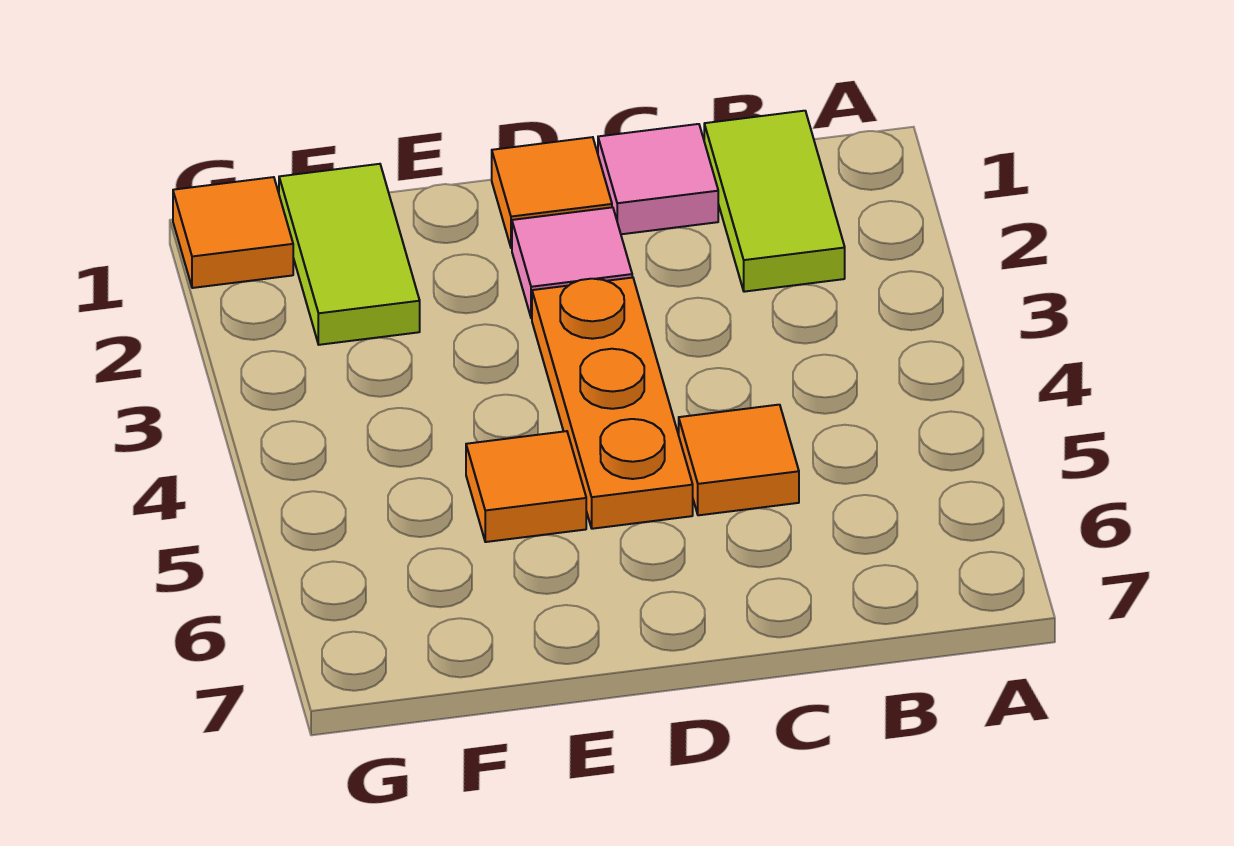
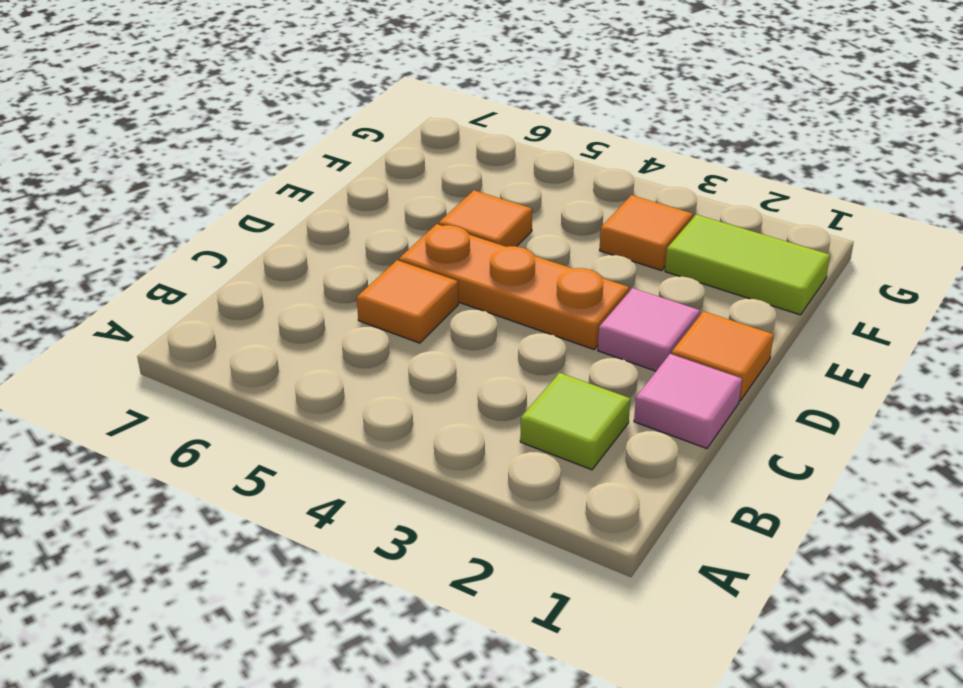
lime 1x2 tile [704,111,845,292] -> lime 1x1 tile [520,373,630,470]
orange 1x1 tile [173,177,293,288] -> orange 1x1 tile moved to [599,195,693,270]

